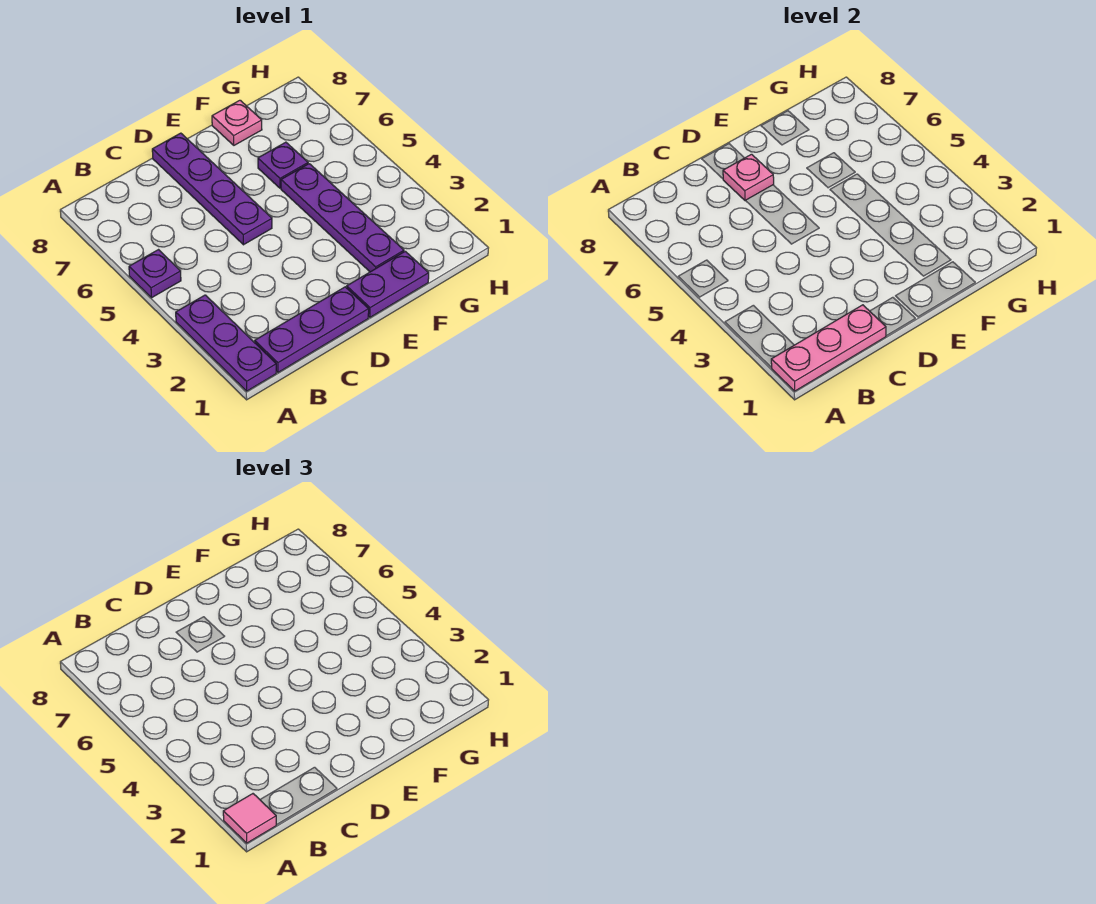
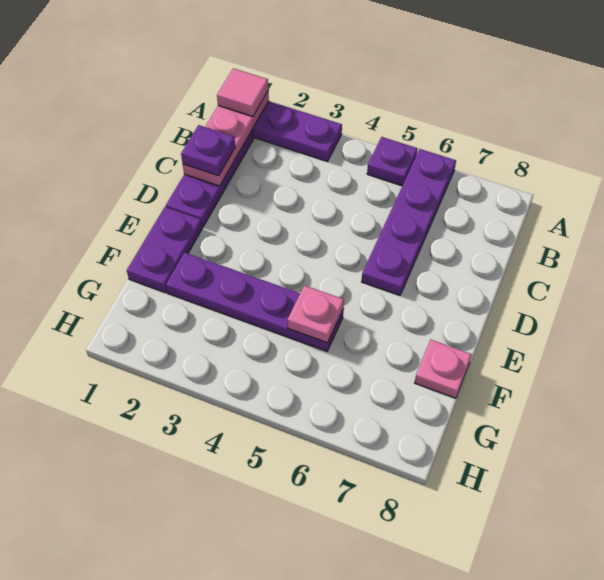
purple 1x4 plate [152,133,272,245] -> purple 1x4 plate turned to [362,149,456,295]
pink 1x1 plate [723,154,774,201] -> pink 1x1 plate moved to [287,285,344,343]
purple 1x1 plate [258,142,308,188] -> purple 1x1 plate moved to [181,125,235,176]

